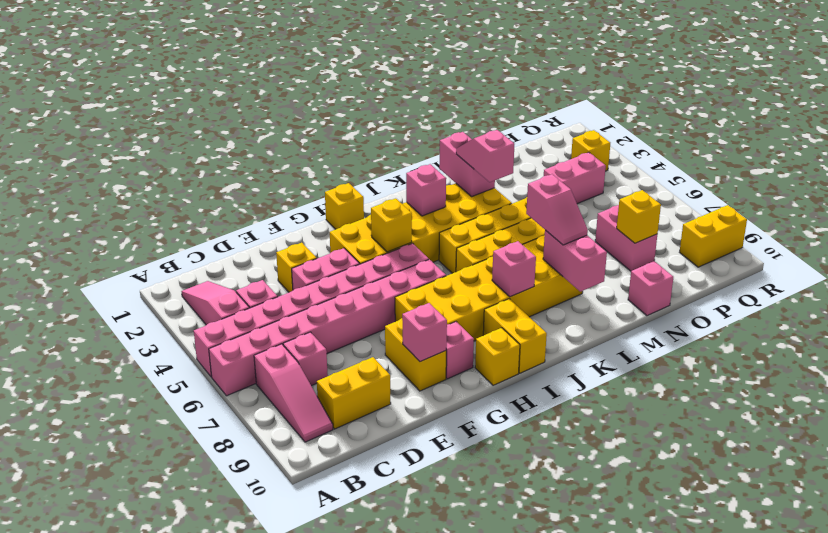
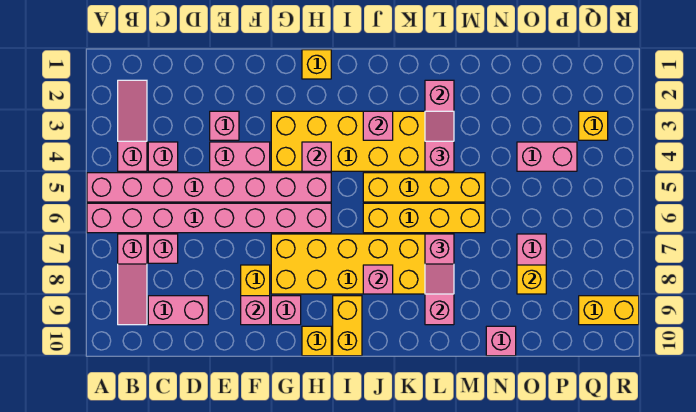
yellow 1x2 brick [317,357,391,429] -> pink 1x2 brick [148,296,208,325]
yellow 1x1 brick [276,243,317,292] -> pink 1x1 brick [210,111,239,140]
yellow 1x1 brick [371,198,412,252] -> pink 1x1 brick [302,142,331,171]

